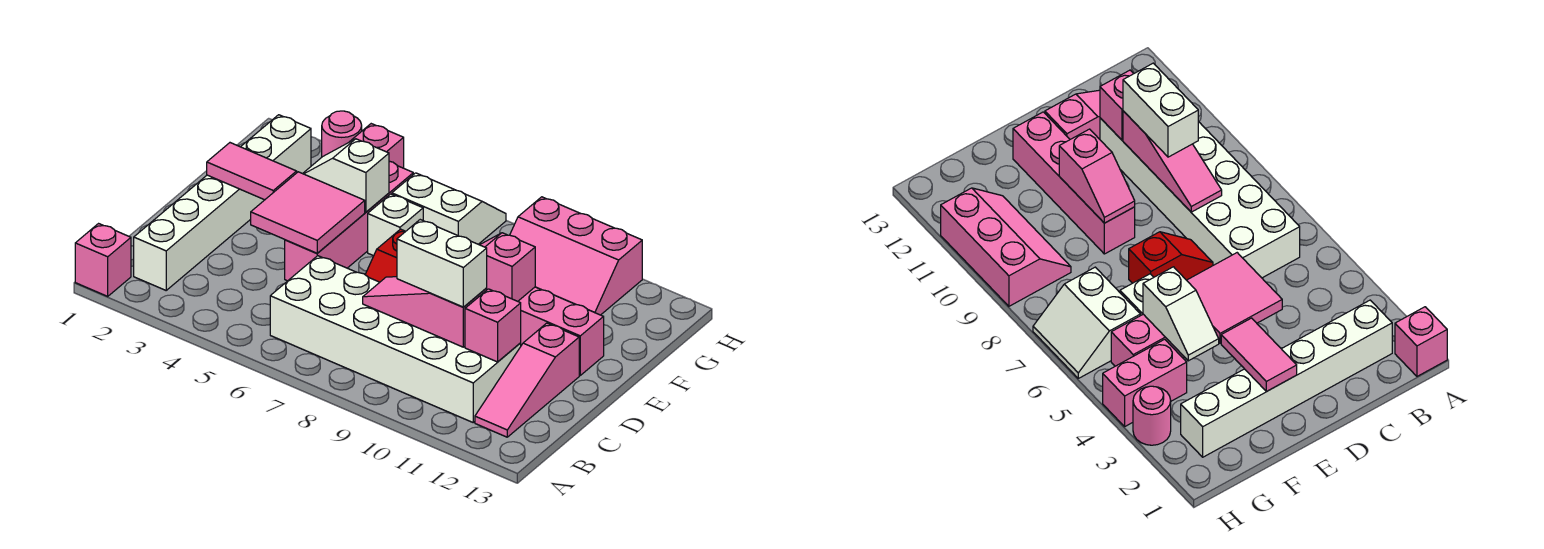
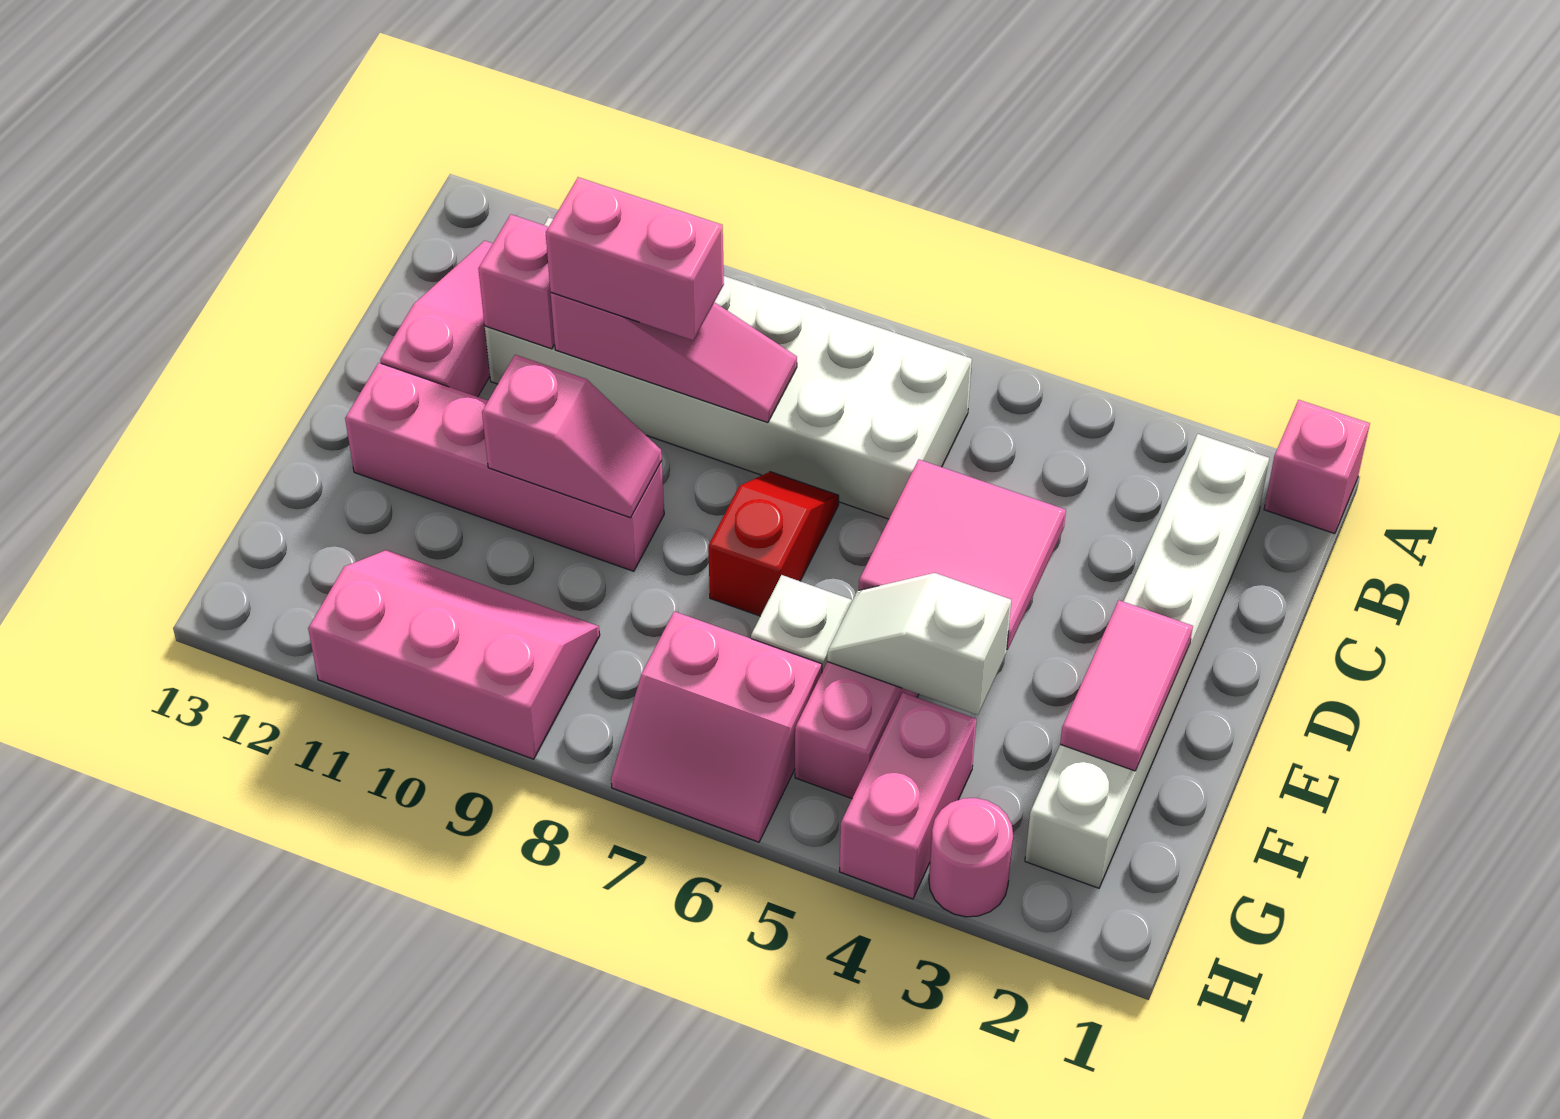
white 1x2 brick [397,220,487,307] -> pink 1x2 brick [546,177,724,340]
pink 1x2 tile [207,143,297,200] -> pink 1x2 tile turned to [1060,600,1193,771]
white 1x2 slope [303,139,389,212] -> white 1x2 slope turned to [827,573,1011,715]
white 2x2 slope [392,173,506,244] -> pink 2x2 slope [611,611,822,842]

